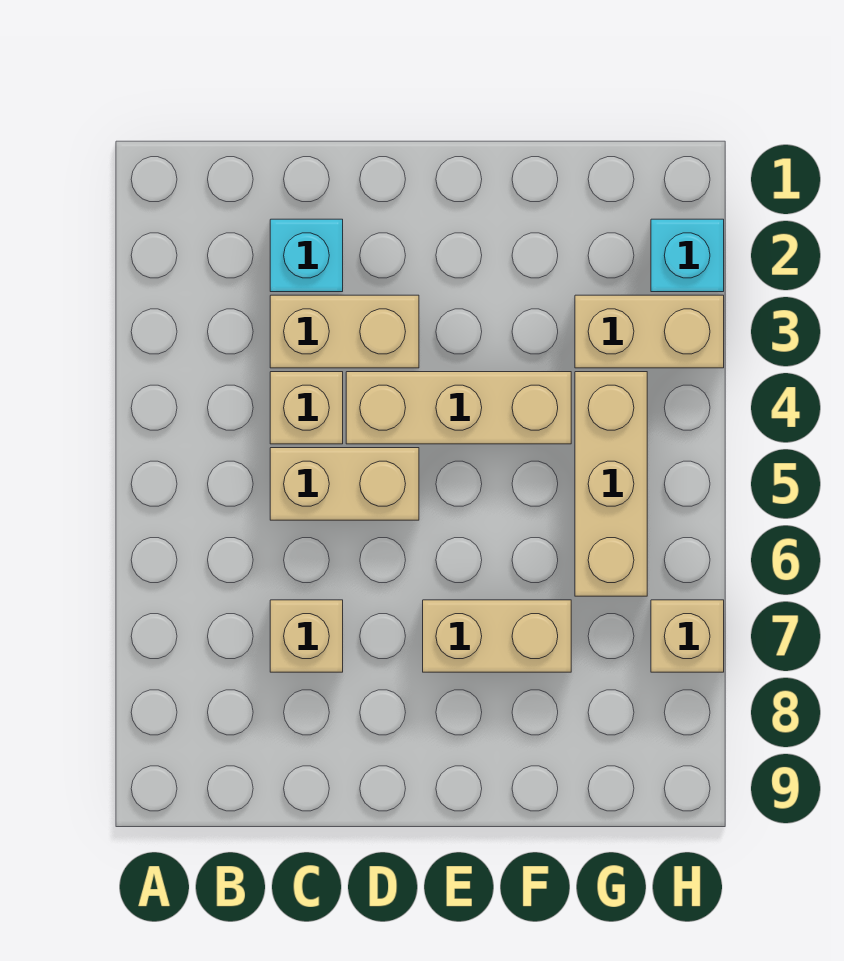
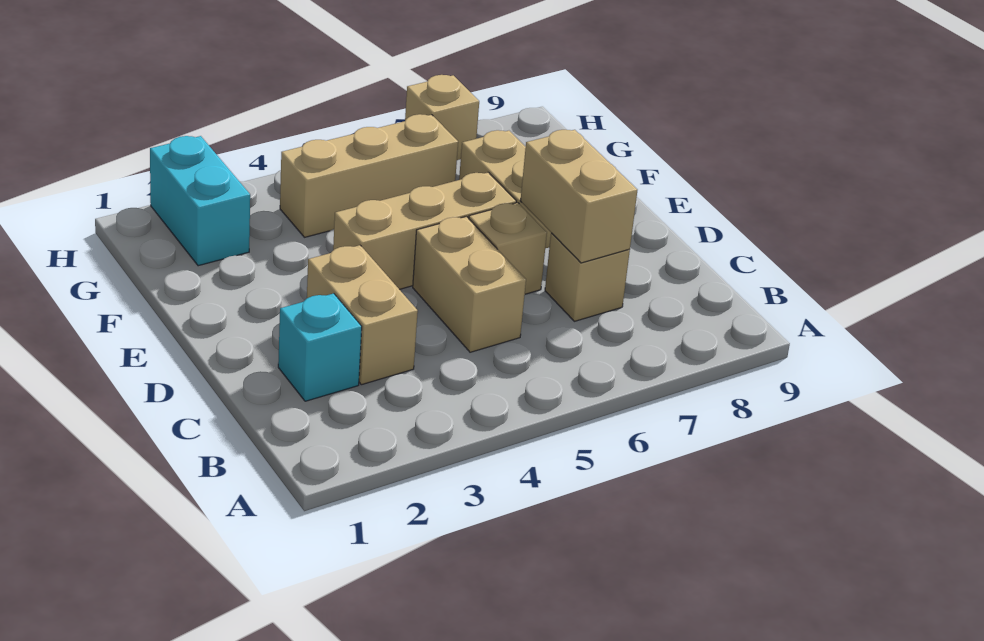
tan 1x1 brick [270,372,343,444] -> tan 1x1 brick moved to [469,203,547,294]
tan 1x3 brick [346,372,571,444] -> tan 1x3 brick turned to [333,172,516,289]
tan 1x2 brick [575,295,724,368] -> tan 1x2 brick moved to [521,130,637,263]
cyan 1x1 brick [651,219,724,292] -> cyan 1x2 brick [150,136,250,266]

